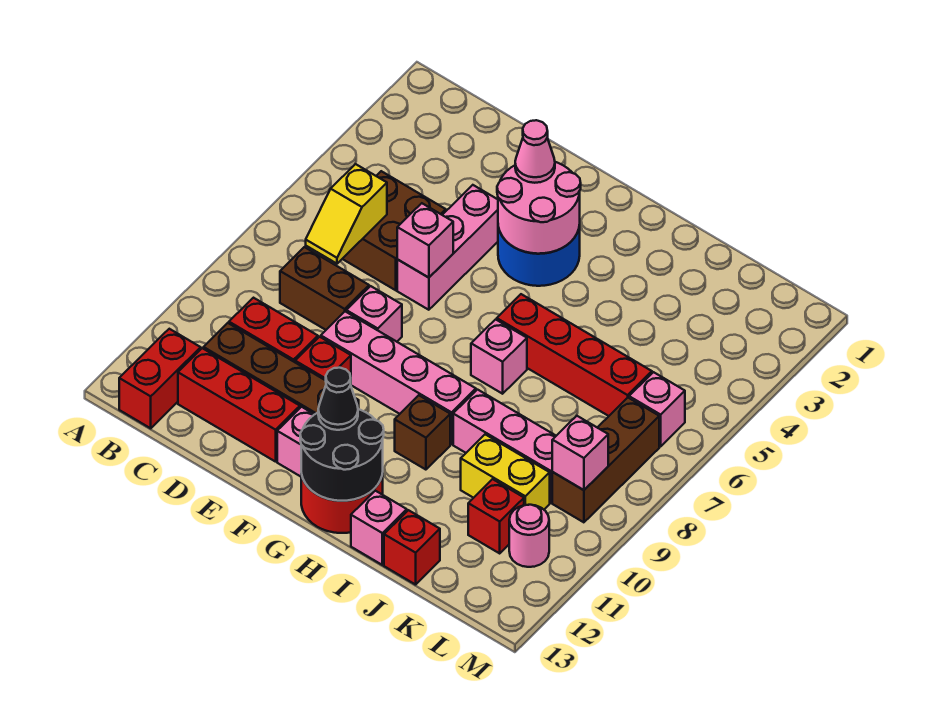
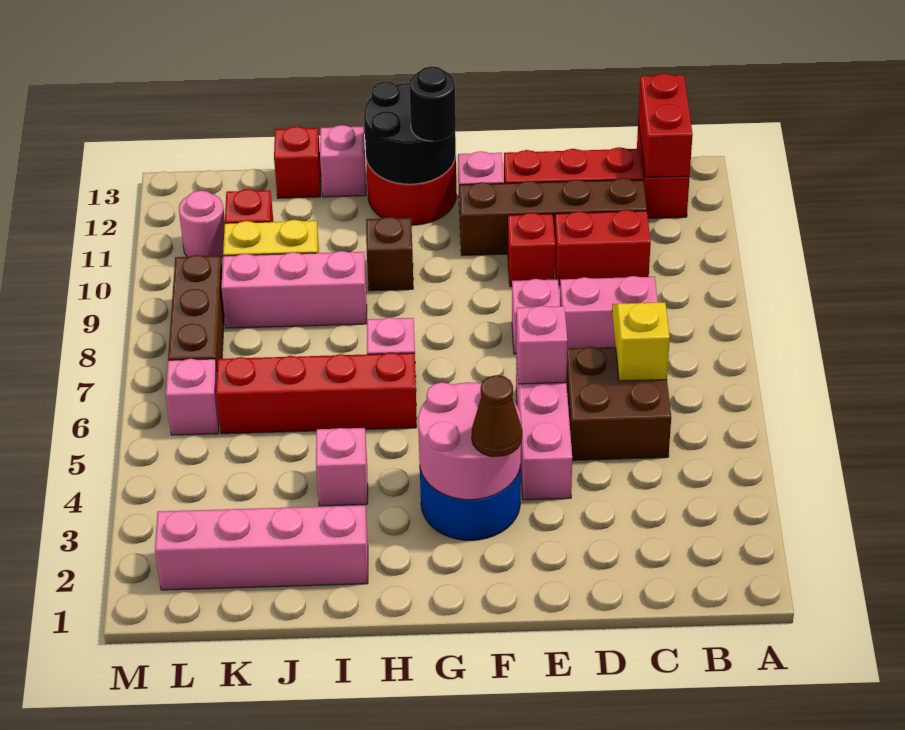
none -> red 1x2 brick [638,73,693,178]
brown 1x2 brick [280,247,369,330] -> pink 1x2 brick [560,276,658,349]
pink 1x4 brick [321,311,476,444] -> pink 1x4 brick moved to [155,505,368,590]
pink 1x1 cone [515,120,555,183] -> brown 1x1 cone [472,375,522,457]
black 1x1 cone [318,368,358,430] -> black 1x1 round brick [409,66,456,141]
pink 1x1 brick [552,416,608,490] -> pink 1x1 brick moved to [316,428,368,506]

